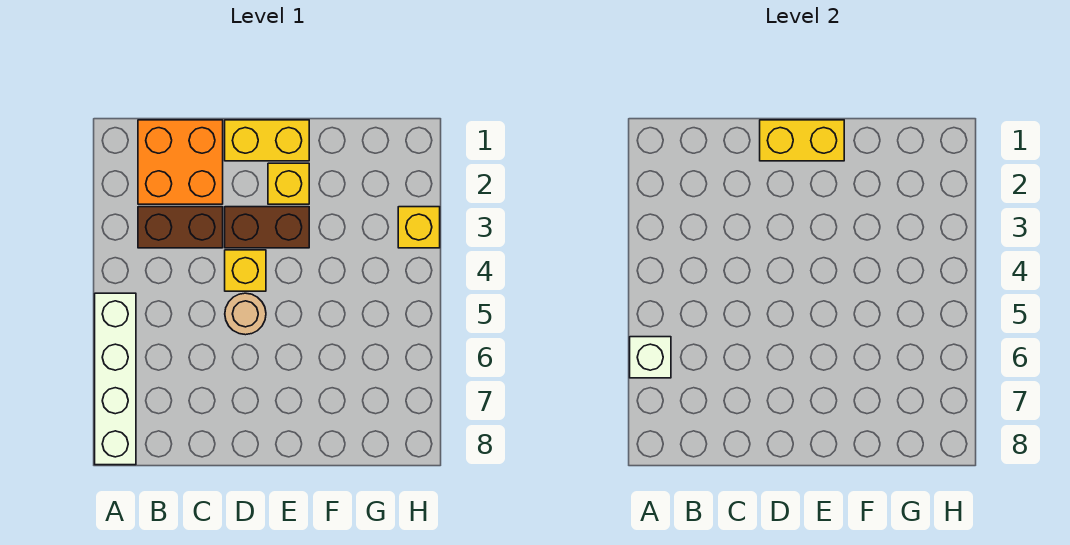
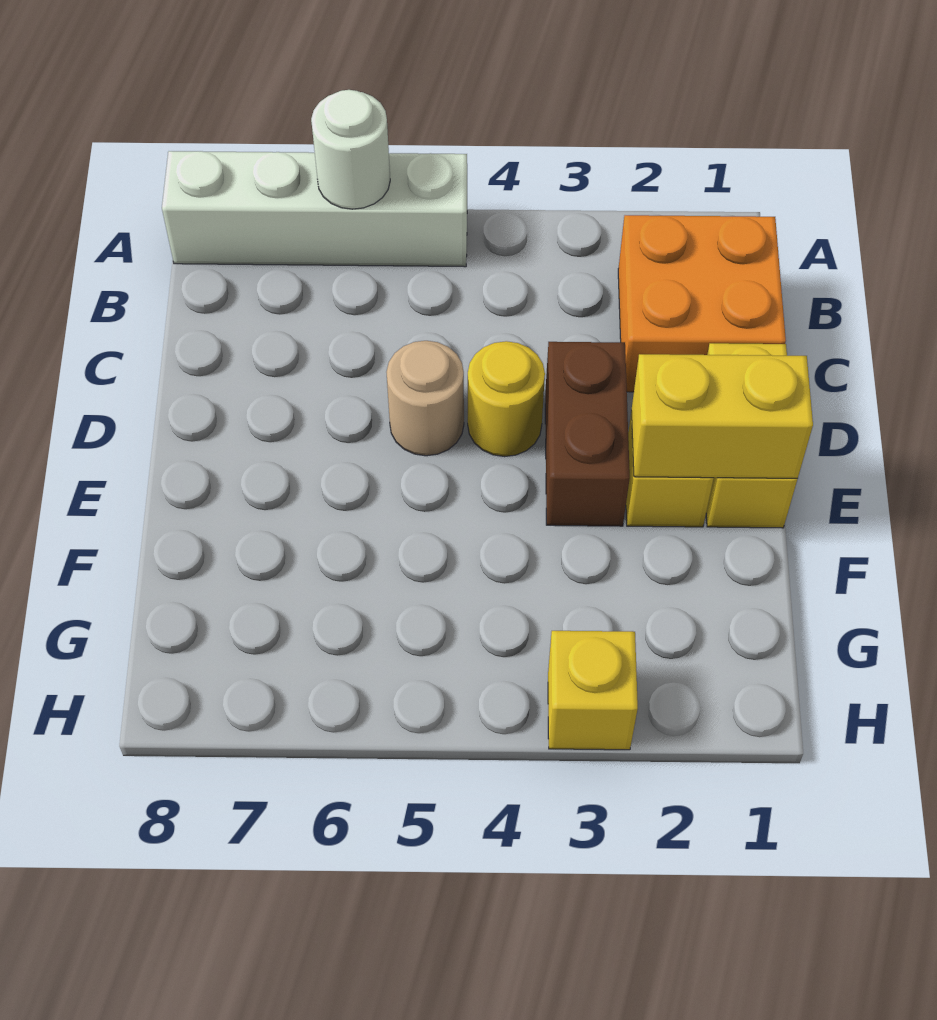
white 1x1 brick [630,337,671,378] -> white 1x1 round brick [311,90,390,209]
brown 1x2 brick [138,207,223,248] -> none
yellow 1x2 brick [760,120,844,161] -> yellow 1x2 brick turned to [631,354,813,478]
yellow 1x1 brick [225,250,266,291] -> yellow 1x1 round brick [468,341,545,457]

